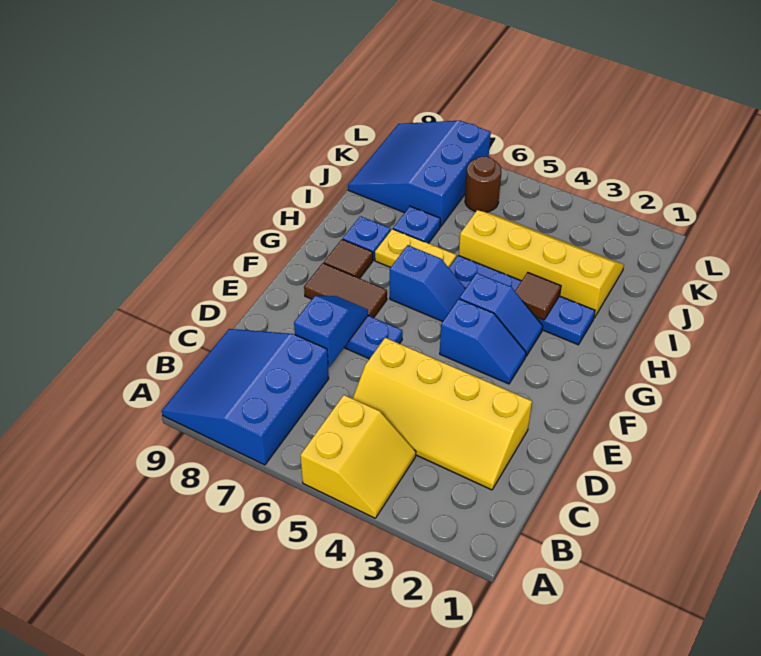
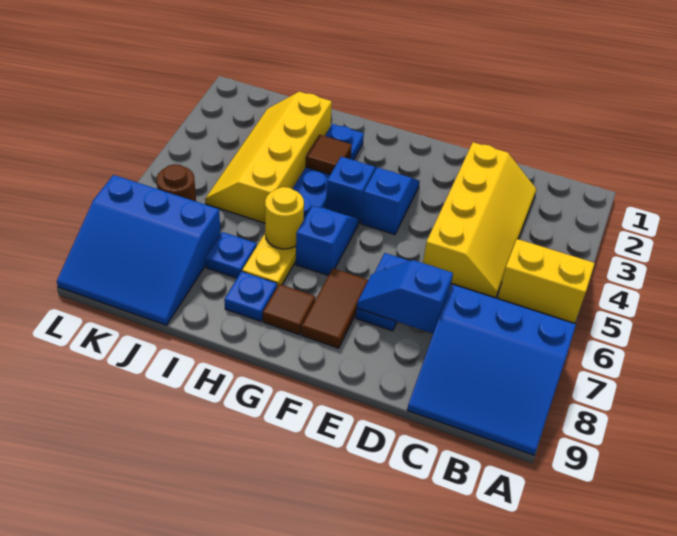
none -> yellow 1x1 round brick [265,187,304,249]

